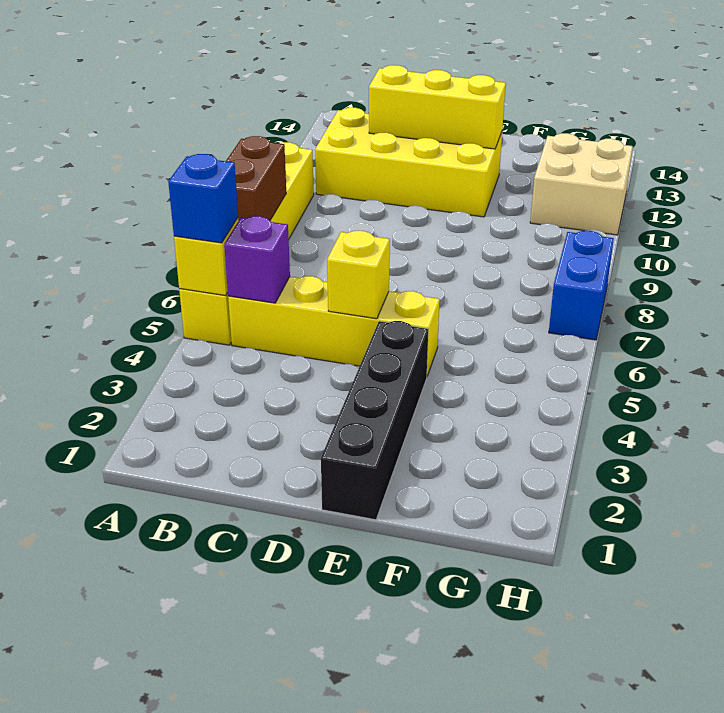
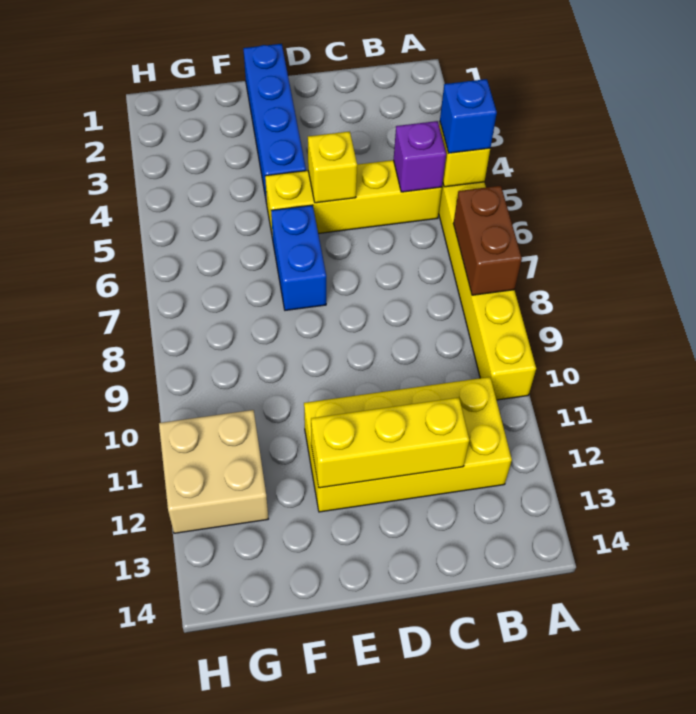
black 1x4 brick [321,321,428,520] -> blue 1x4 brick [243,44,306,203]
blue 1x2 brick [549,231,614,340] -> blue 1x2 brick moved to [271,205,326,310]

